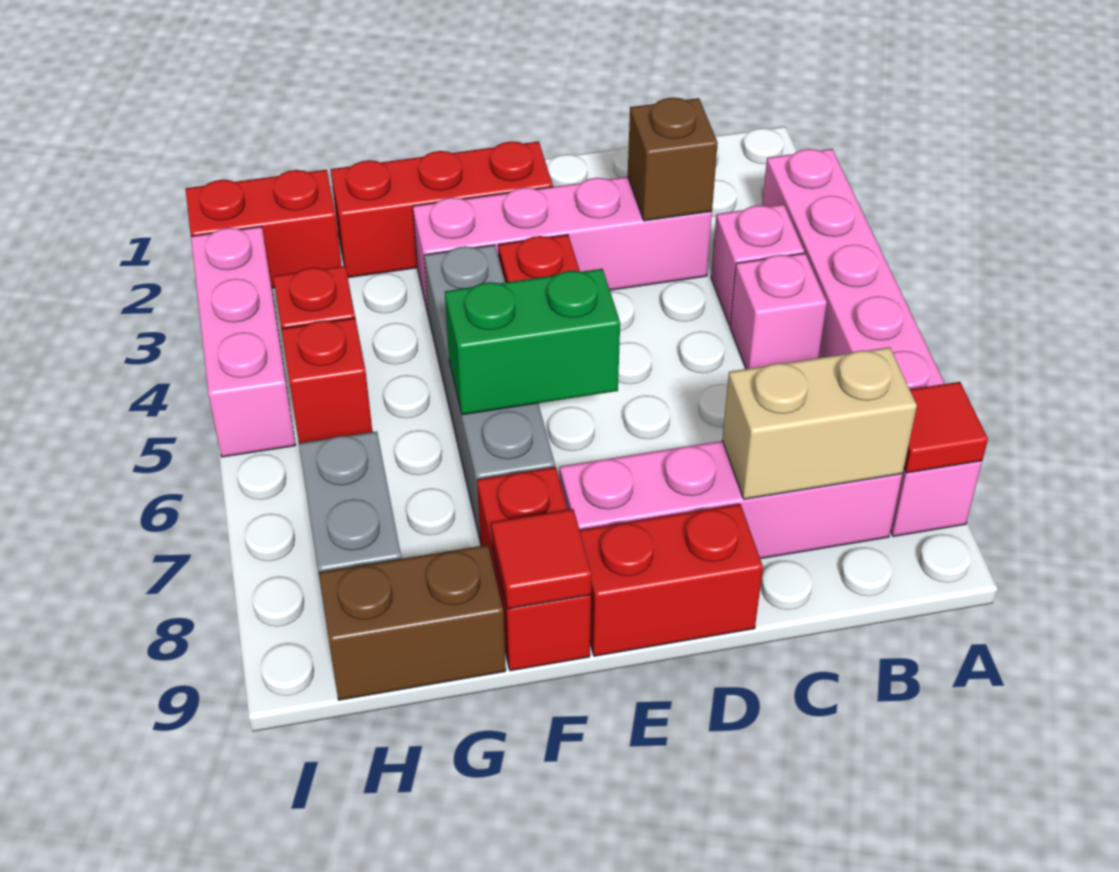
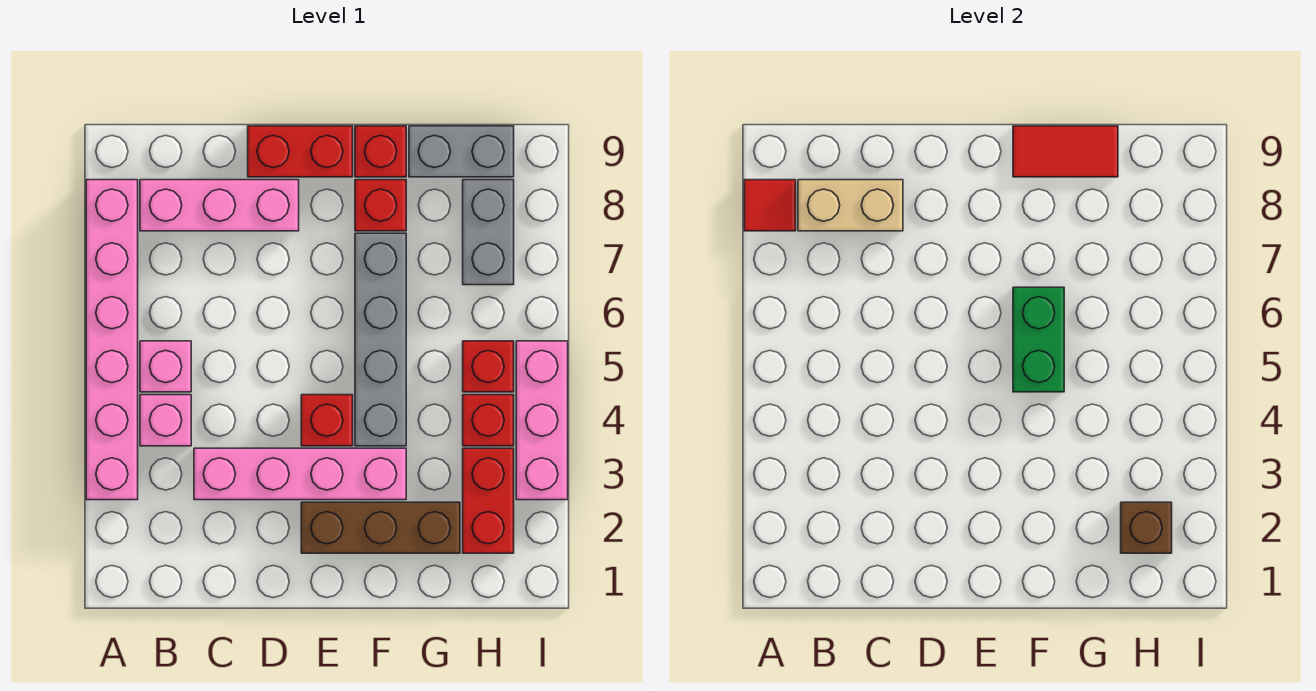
pink 1x4 brick [560,441,902,559] -> pink 1x3 brick [140,180,299,231]
brown 1x1 brick [628,98,718,221] -> brown 1x1 brick moved to [1121,502,1172,553]
red 1x3 brick [330,141,553,278] -> brown 1x3 brick [301,502,460,553]
green 1x2 brick [445,269,620,415] -> green 1x2 brick turned to [1013,287,1064,392]
red 1x1 tile [491,509,592,609] -> red 1x2 tile [1013,126,1118,177]
brown 1x2 brick [319,545,506,700] -> grey 1x2 brick [409,126,514,177]
red 1x2 brick [186,170,342,288] -> red 1x2 brick turned to [463,448,514,553]

